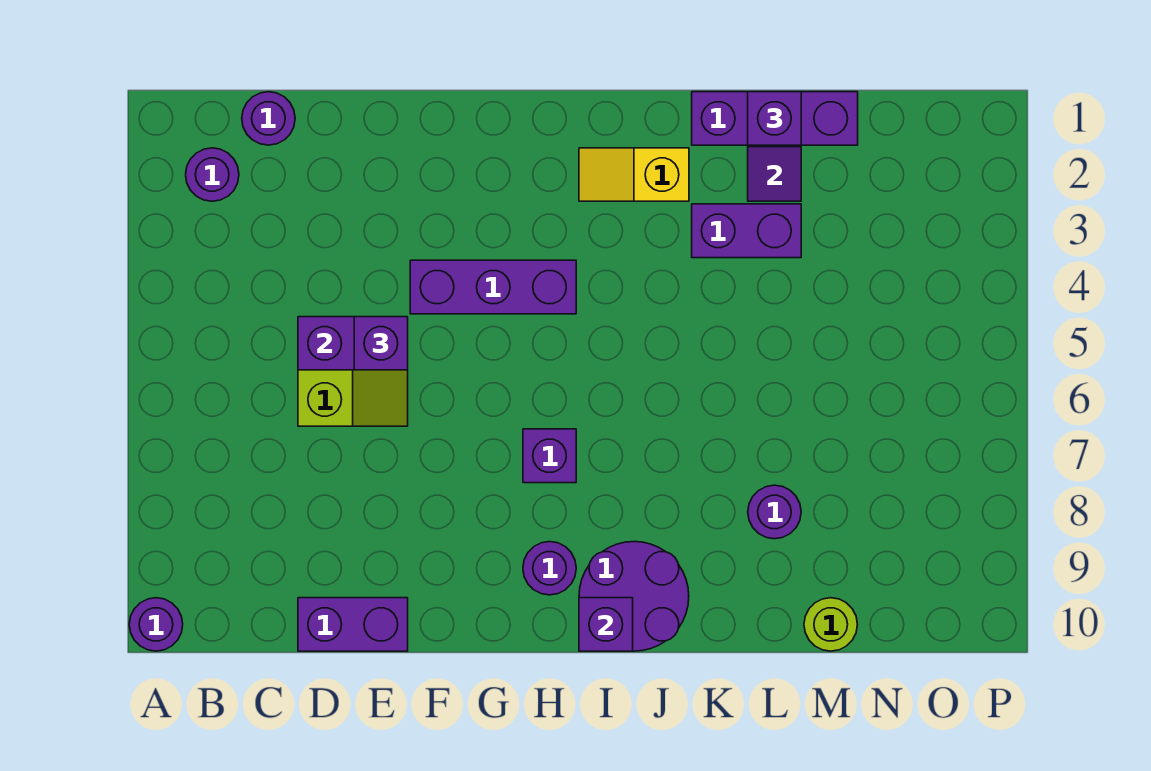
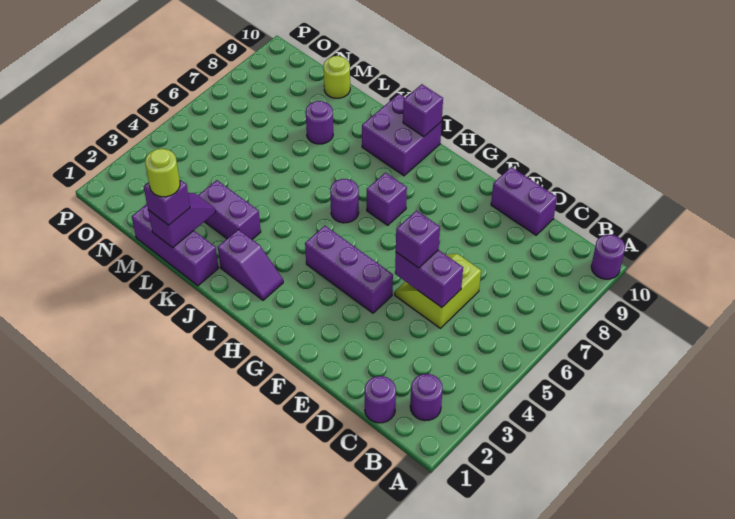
purple 1x1 round brick [523,542,576,595] -> purple 1x1 round brick moved to [330,179,359,223]
yellow 1x2 slope [579,148,689,201] -> purple 1x2 slope [218,229,283,300]
purple 2x2 round brick [579,542,689,651] -> purple 2x2 brick [362,94,442,176]
none -> lime 1x1 round brick [145,149,180,197]

